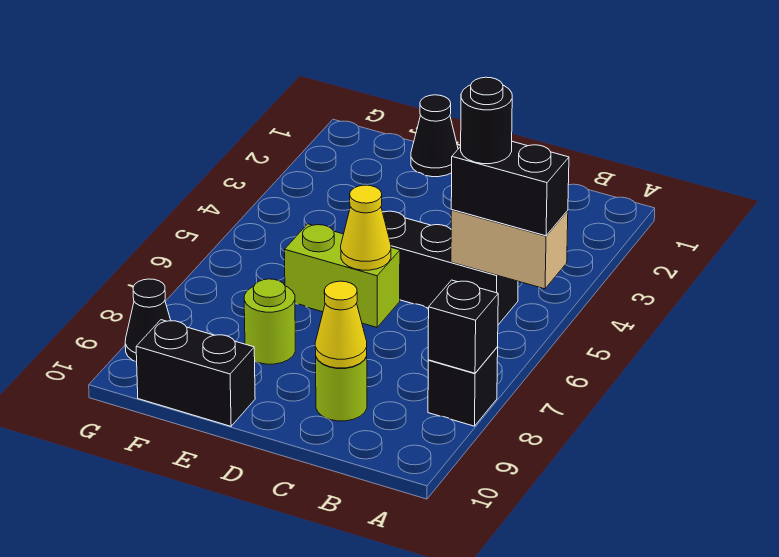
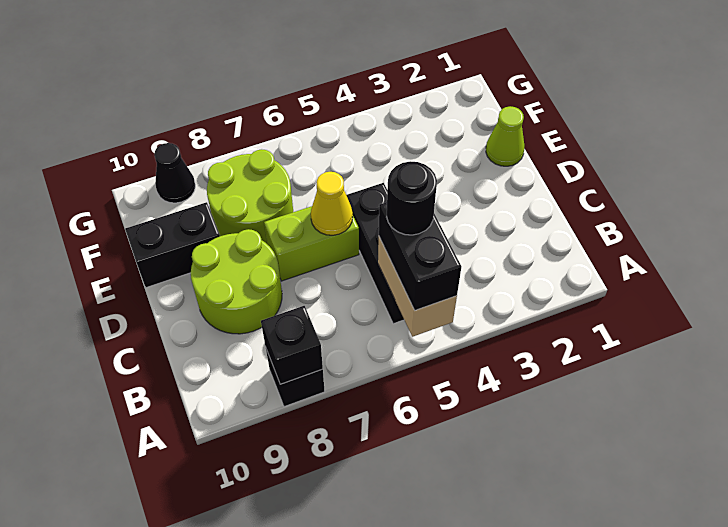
lime 1x1 round brick [316,357,367,421] -> lime 2x2 round brick [191,229,282,334]
yellow 1x1 cone [315,281,367,368] -> none
lime 1x2 brick [284,224,400,327] -> lime 1x2 brick turned to [264,206,359,281]
black 1x1 cone [411,95,458,177] -> lime 1x1 cone [486,106,524,166]
lime 1x1 round brick [244,279,295,364] -> lime 2x2 round brick [207,149,293,244]
black 1x2 brick [136,320,255,426] -> black 1x2 brick turned to [125,202,220,288]

